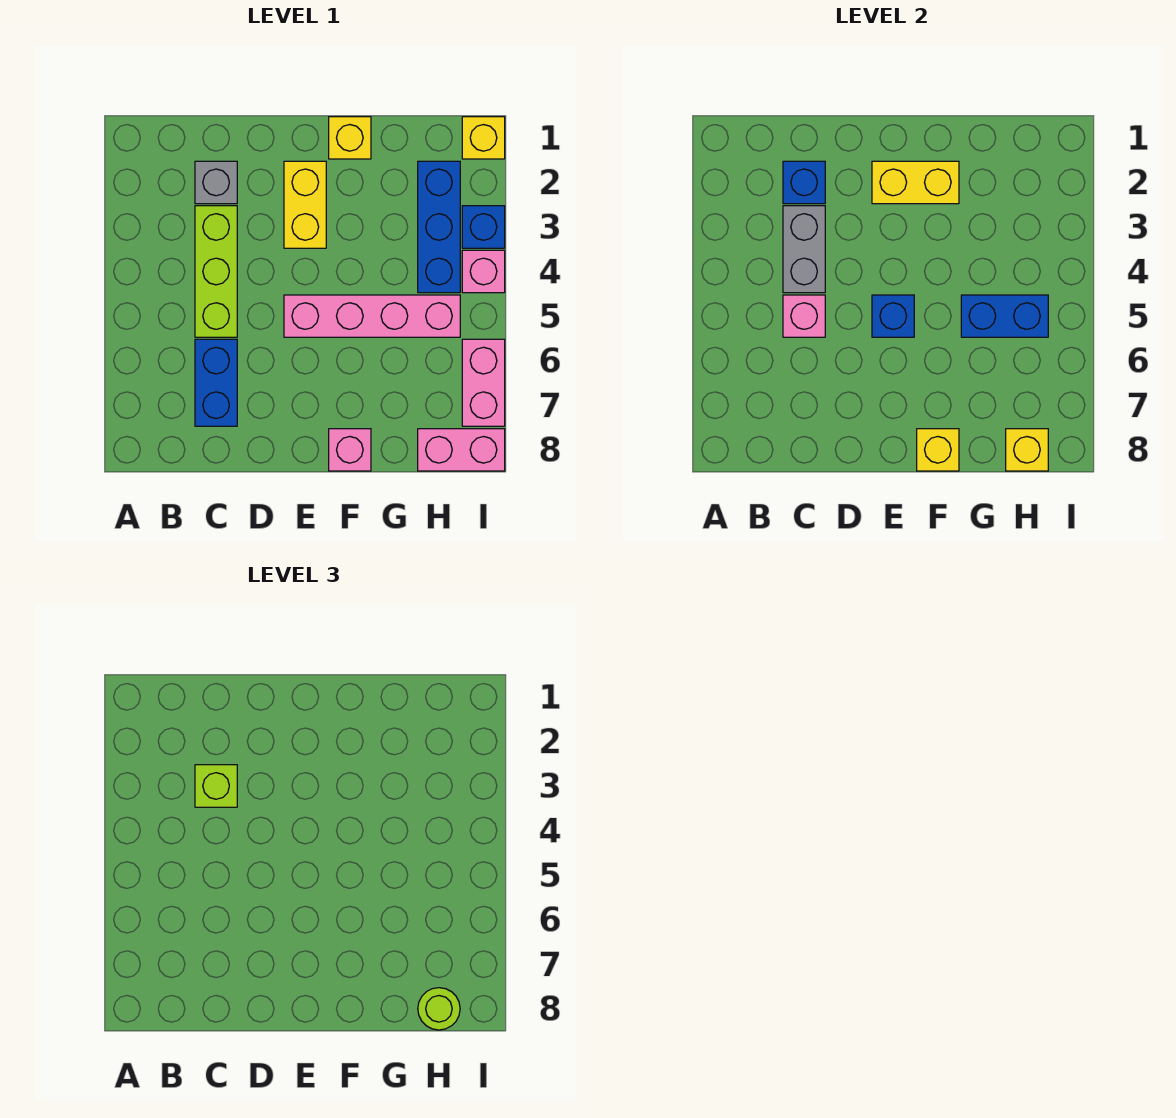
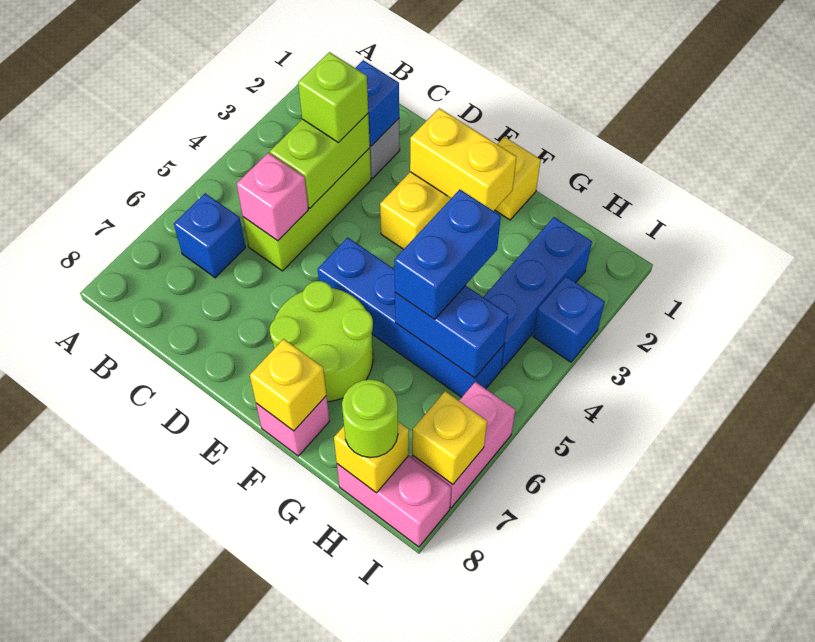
grey 1x2 brick [783,206,825,293] -> lime 1x2 brick [270,114,370,208]
blue 1x2 brick [195,339,237,426] -> blue 1x2 brick moved to [394,189,501,319]
pink 1x4 brick [284,295,460,337] -> blue 1x4 brick [318,237,504,397]
blue 1x1 brick [872,295,914,337] -> blue 1x1 brick moved to [174,193,245,278]
none -> lime 2x2 round brick [270,281,373,402]
yellow 1x1 brick [462,117,505,159] -> yellow 1x1 brick moved to [412,391,487,484]
pink 1x1 brick [462,250,505,293] -> none

